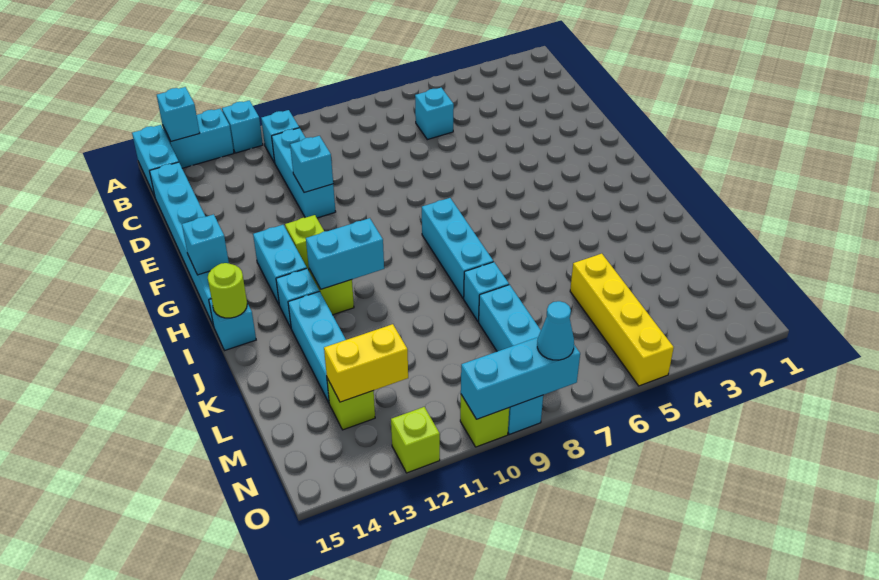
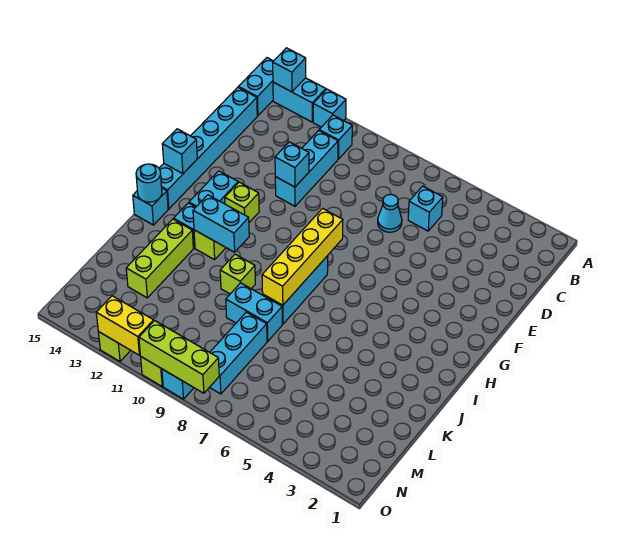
lime 1x1 round brick [208,263,247,318] -> cyan 1x1 round brick [136,164,162,202]
cyan 1x3 brick [288,291,346,402] -> lime 1x3 brick [126,219,193,298]
cyan 1x1 brick [464,262,509,322] -> cyan 1x2 brick [226,283,282,341]
yellow 1x4 brick [570,254,674,386] -> yellow 1x4 brick moved to [262,208,343,305]
yellow 1x2 brick [324,324,408,402] -> yellow 1x2 brick moved to [96,296,154,355]
lime 1x1 brick [327,378,375,430] -> lime 1x1 brick moved to [220,254,255,294]
cyan 1x3 brick [461,337,580,419] -> lime 1x3 brick [139,321,219,393]
cyan 1x1 cone [537,301,574,360] -> cyan 1x1 cone moved to [378,195,402,232]

